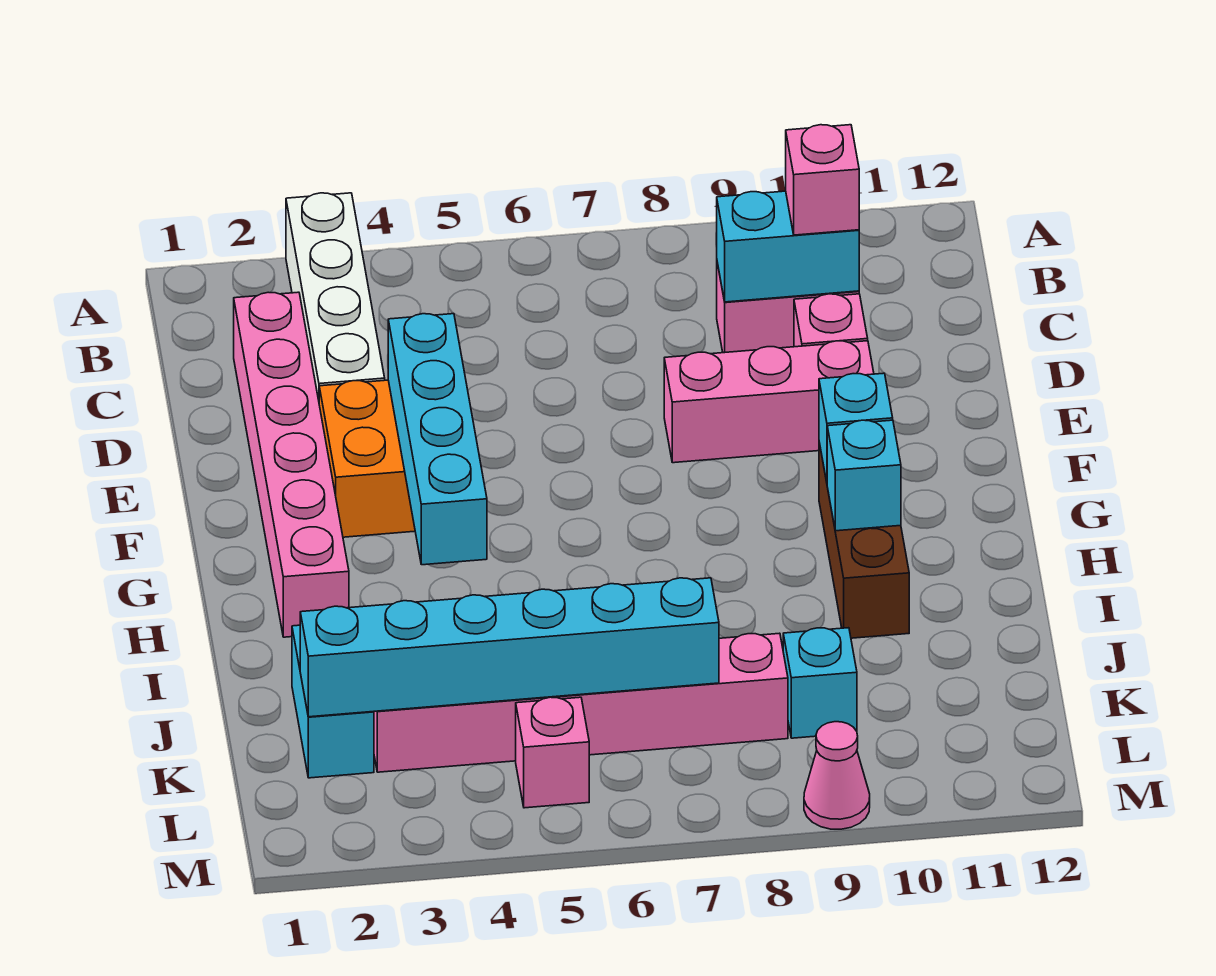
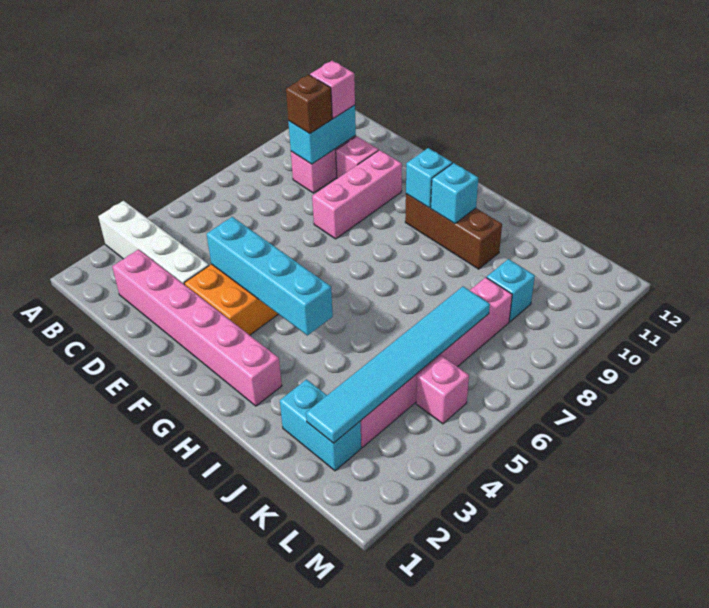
none -> brown 1x1 brick [286,75,332,134]
cyan 1x6 brick [300,578,719,717] -> cyan 1x6 tile [306,286,490,443]
pink 1x1 cone [804,722,870,829] -> none

